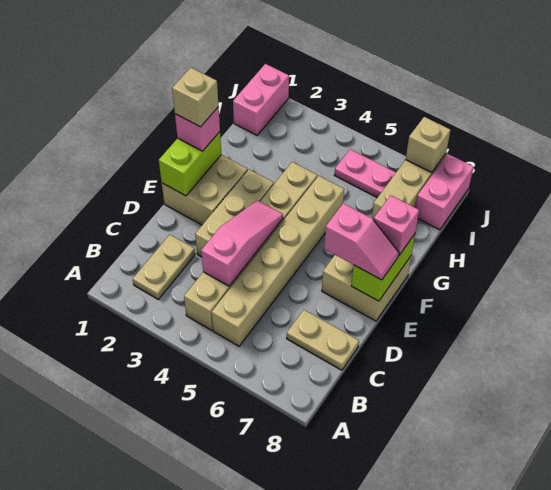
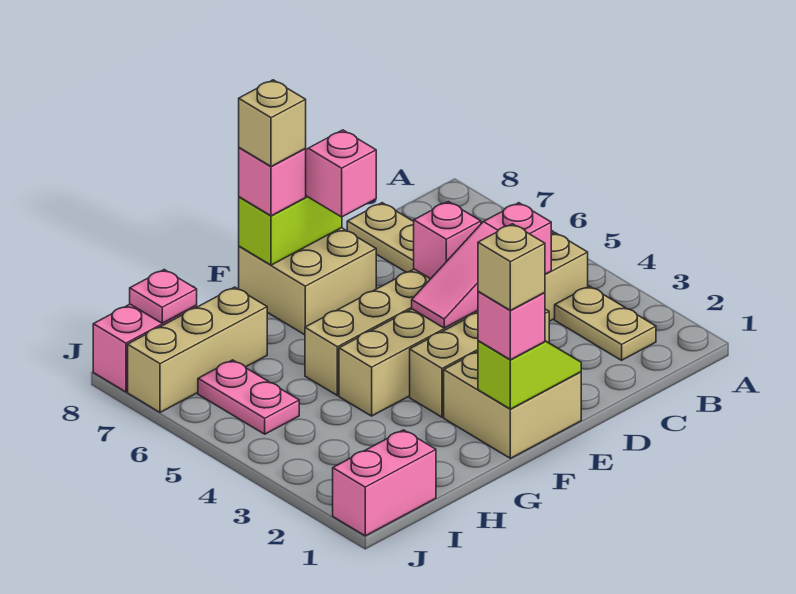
tan 1x2 plate [133,235,195,299] -> tan 1x2 plate turned to [555,286,656,360]
none -> pink 1x1 brick [414,202,481,279]
lime 1x2 brick [159,132,221,196] -> lime 1x2 slope [478,341,581,409]
none -> pink 1x1 plate [130,270,197,323]
tan 1x1 brick [406,117,450,173] -> tan 1x1 brick moved to [239,80,306,166]

